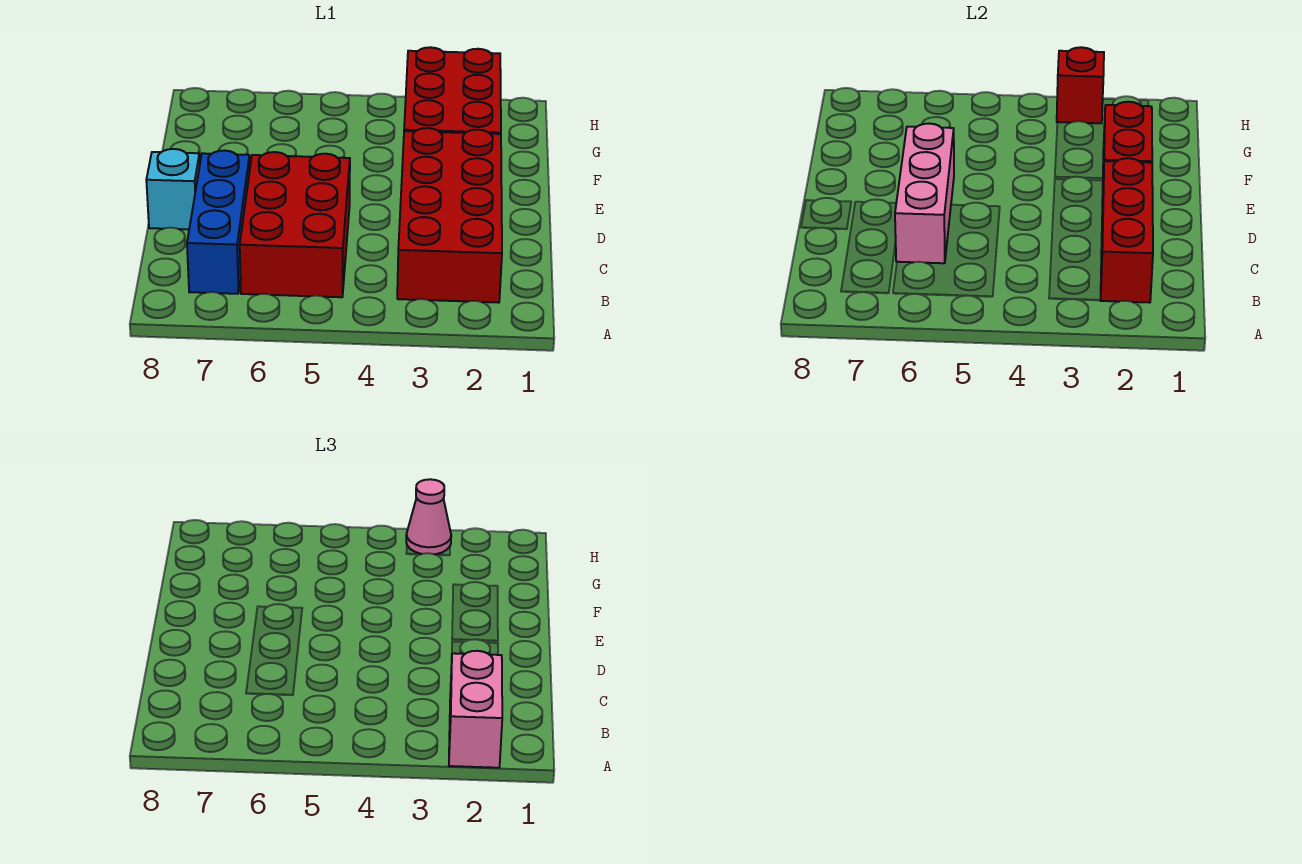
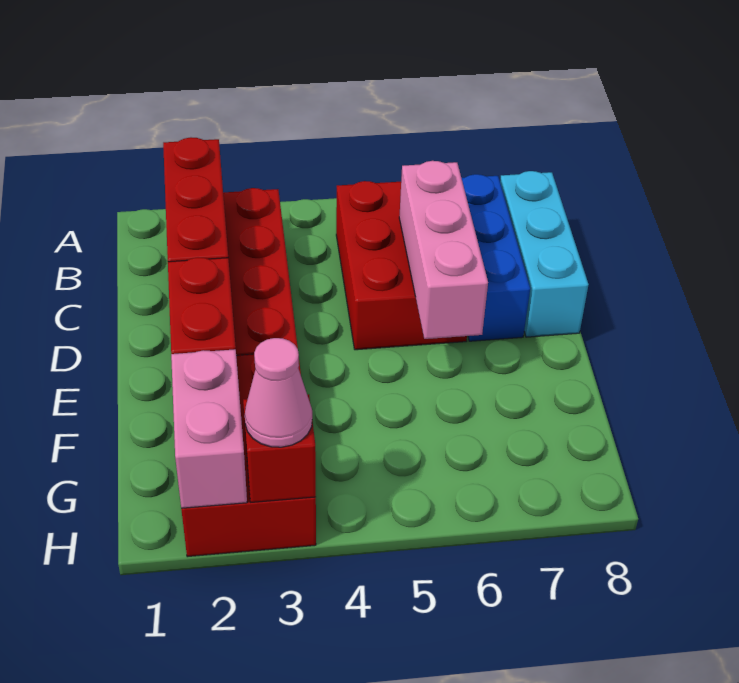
pink 1x2 brick [449,651,502,768] -> pink 1x2 brick moved to [171,349,247,508]
cyan 1x1 brick [146,149,200,229] -> cyan 1x3 brick [500,171,589,337]

